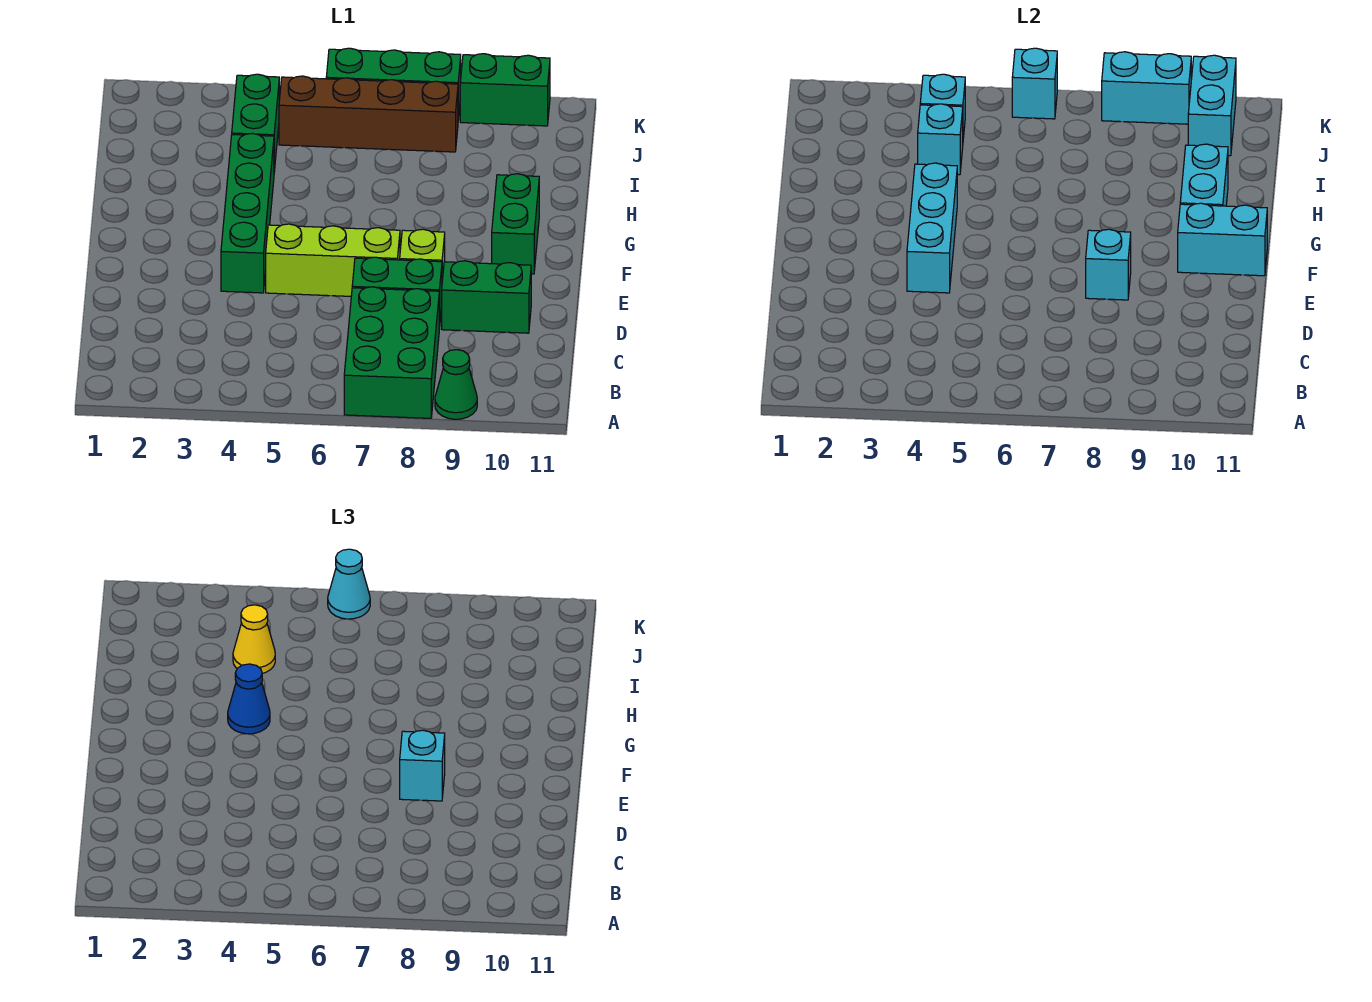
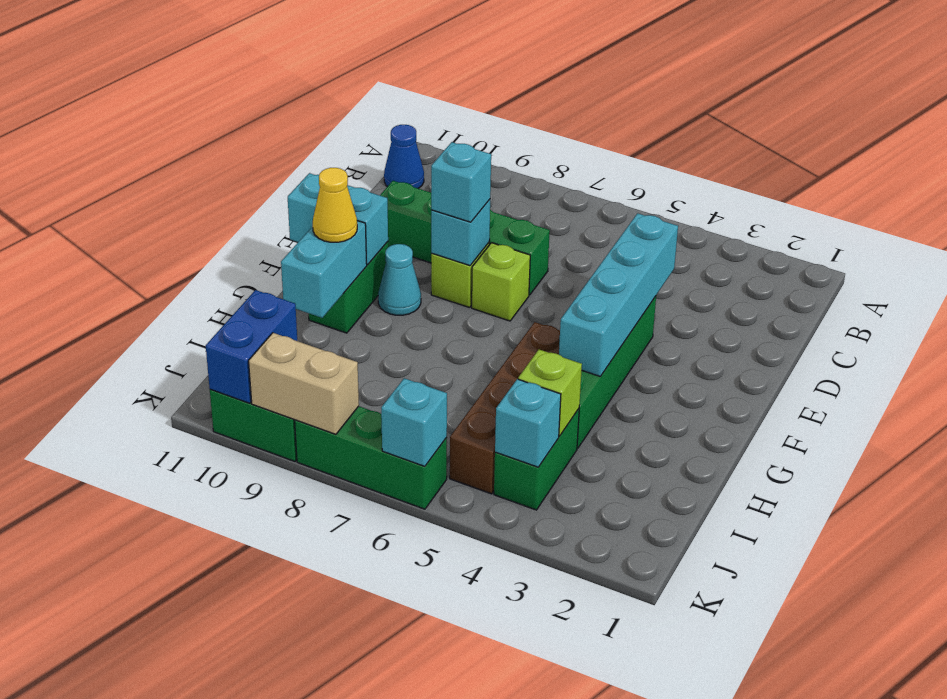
green 2x3 brick [344,287,439,418] -> none
green 1x1 cone [435,350,477,419] -> none
cyan 1x3 brick [907,163,957,293] -> cyan 1x4 brick [559,213,678,376]
lime 1x3 brick [266,224,400,296] -> lime 1x1 brick [472,243,530,321]
blue 1x1 cone [228,664,270,734] -> blue 1x1 cone moved to [384,125,424,189]
cyan 1x1 brick [918,104,963,175] -> lime 1x1 brick [518,350,582,436]
yellow 1x1 cone [233,605,275,673] -> yellow 1x1 cone moved to [313,168,357,242]
brown 1x4 brick [279,76,458,152] -> brown 1x4 brick turned to [450,322,560,494]
cyan 1x2 brick [1188,55,1236,156] -> blue 1x2 brick [206,290,297,403]
cyan 1x1 cone [328,549,370,619] -> cyan 1x1 cone moved to [378,244,421,315]
cyan 1x2 brick [1102,52,1191,124] -> tan 1x2 brick [249,333,359,435]

